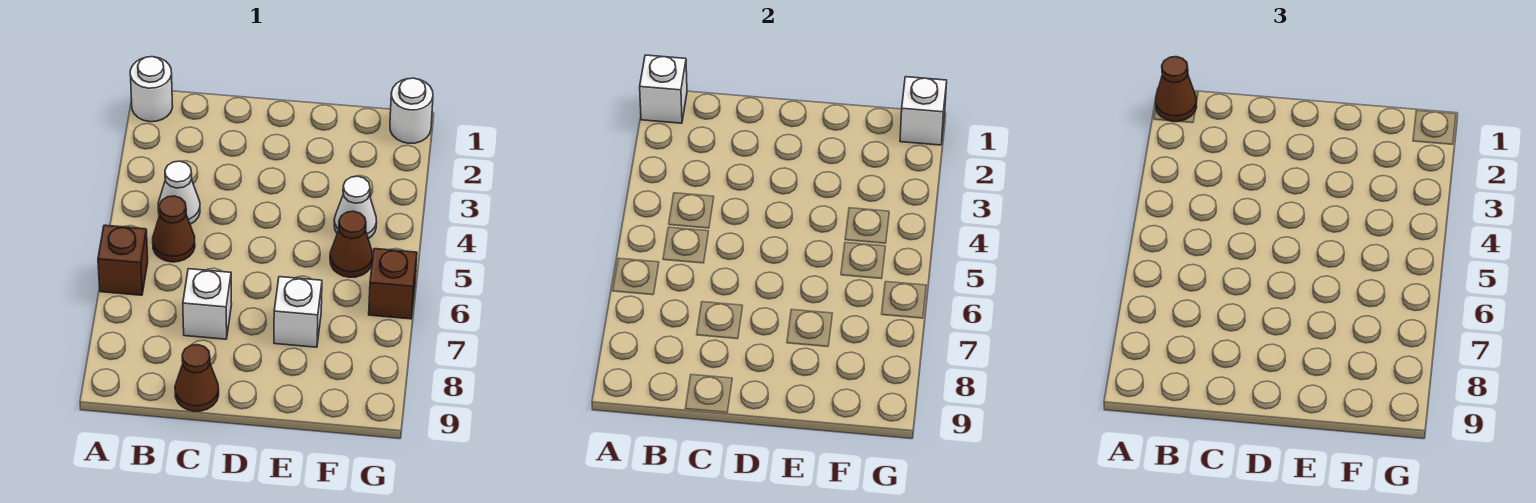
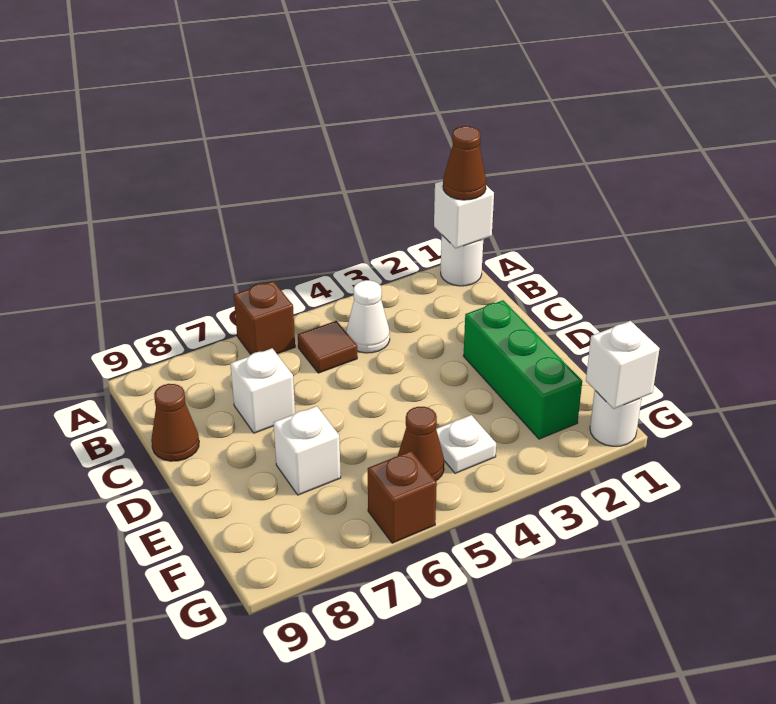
brown 1x1 cone [153,196,195,262] -> brown 1x1 tile [298,321,357,373]
none -> green 1x3 brick [464,300,582,439]
white 1x1 cone [334,176,377,239] -> white 1x1 plate [436,415,496,473]

